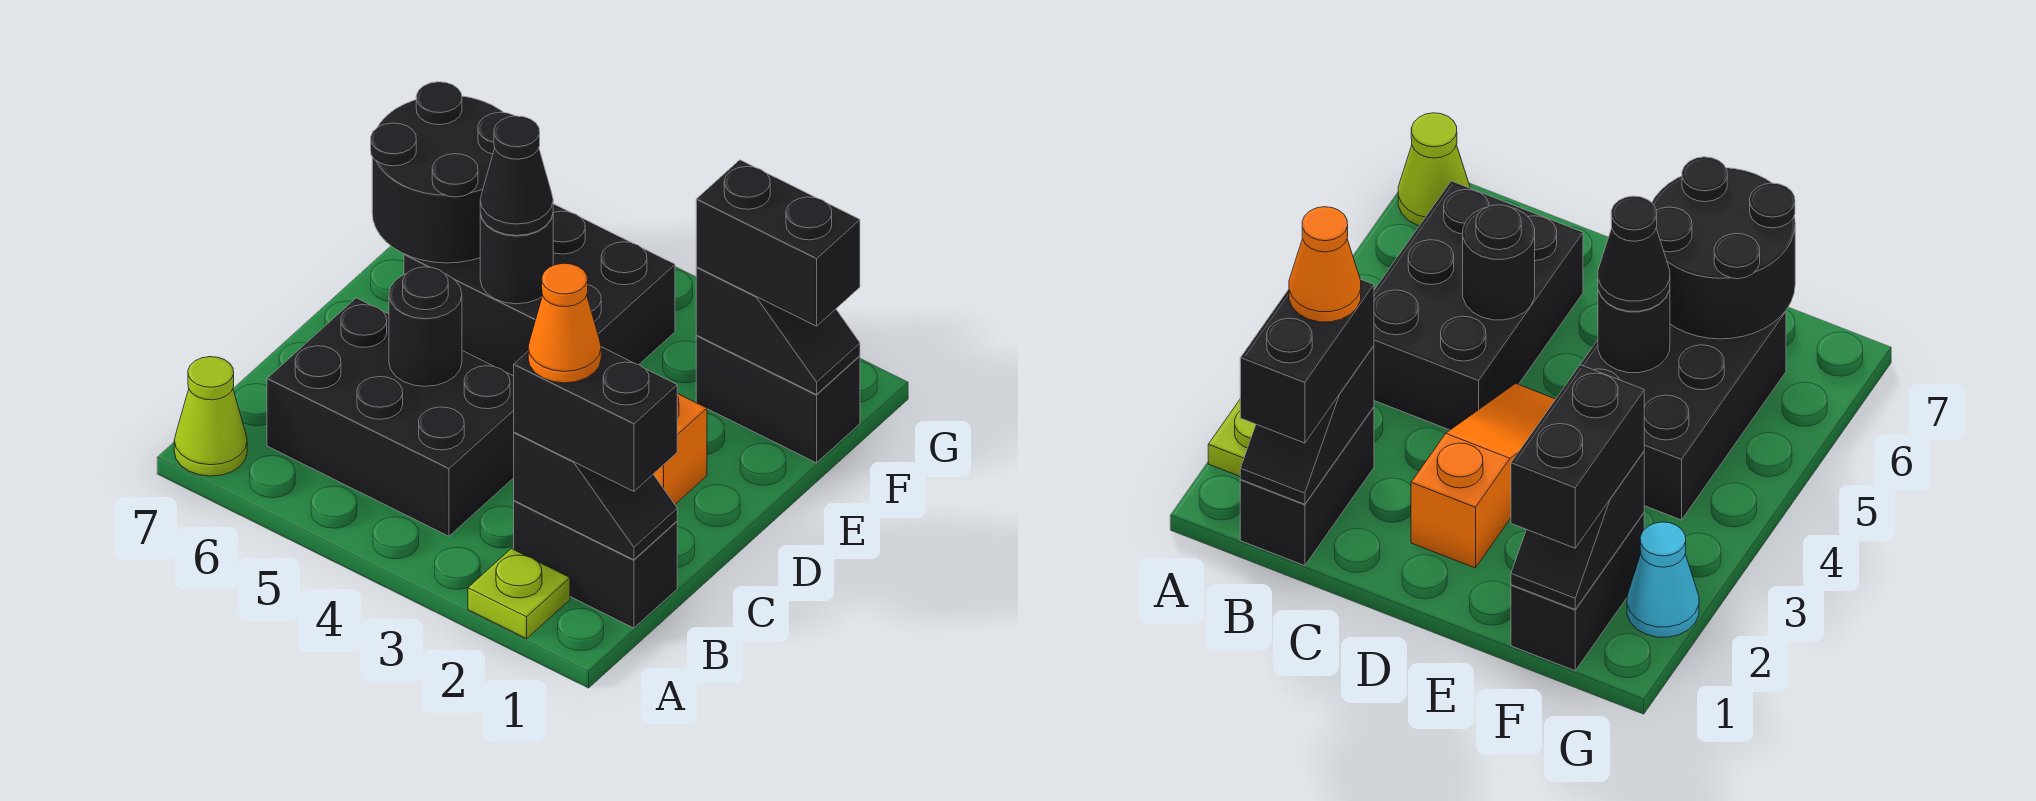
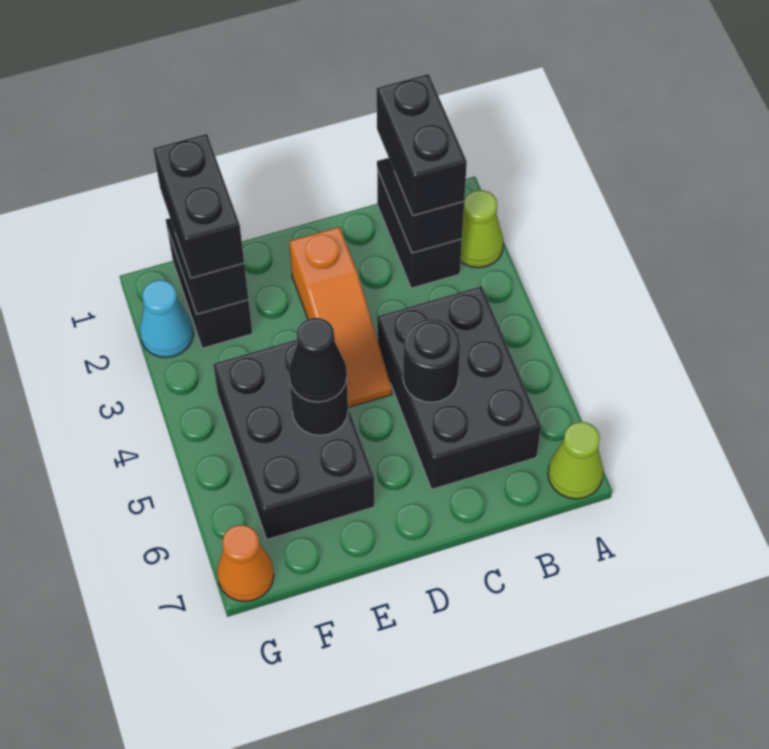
lime 1x1 plate [468,549,570,639] -> lime 1x1 cone [461,190,504,268]
orange 1x1 cone [528,263,601,383] -> orange 1x1 cone moved to [217,525,274,602]
black 2x2 round brick [371,82,515,263] -> none

